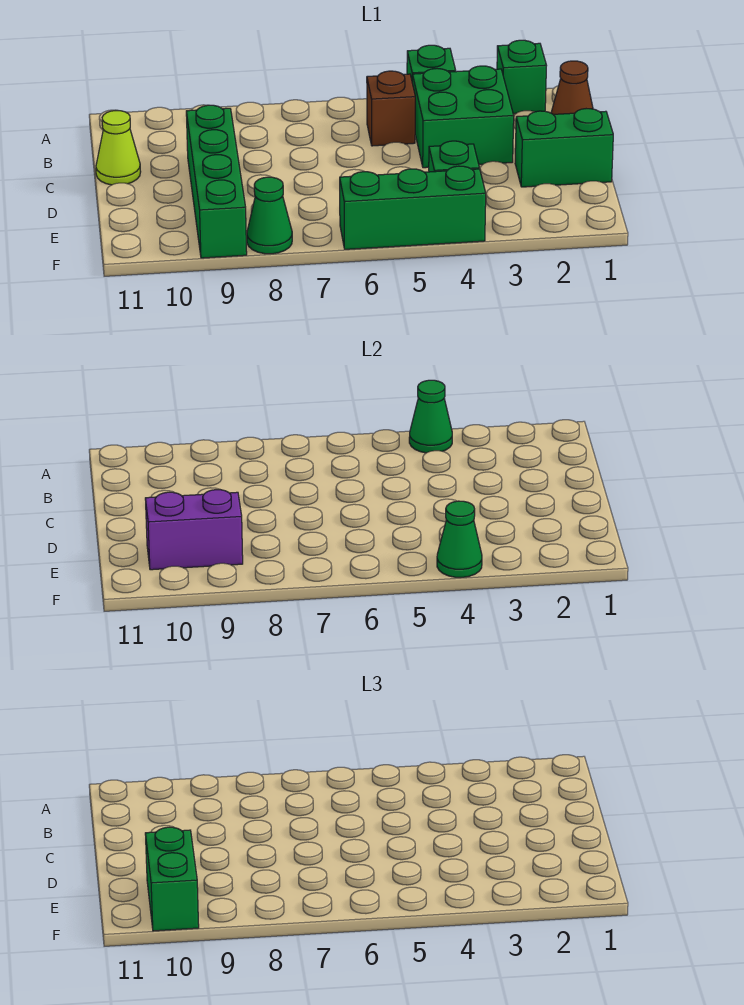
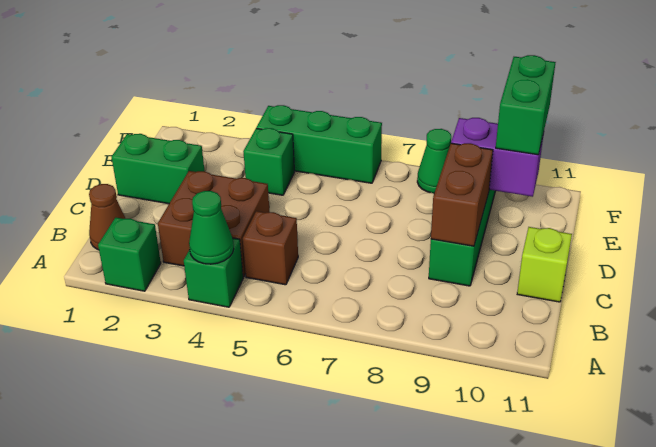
green 2x2 brick [412,66,514,168] -> brown 2x2 brick [158,171,270,277]
none -> brown 1x2 brick [431,143,493,246]
lime 1x1 cone [96,111,141,185] -> lime 1x1 brick [517,227,572,302]
green 1x1 cone [437,501,482,577] -> none

